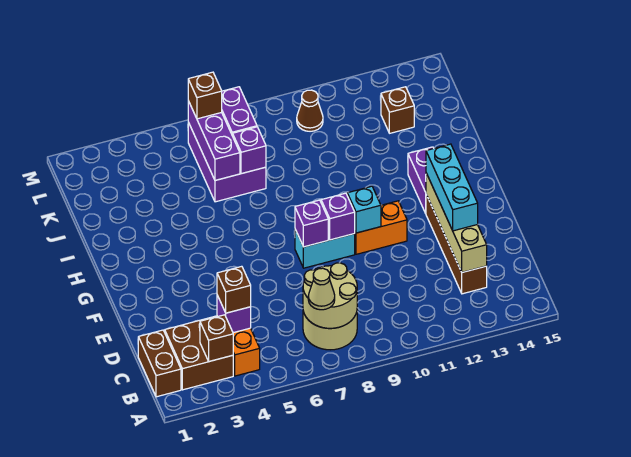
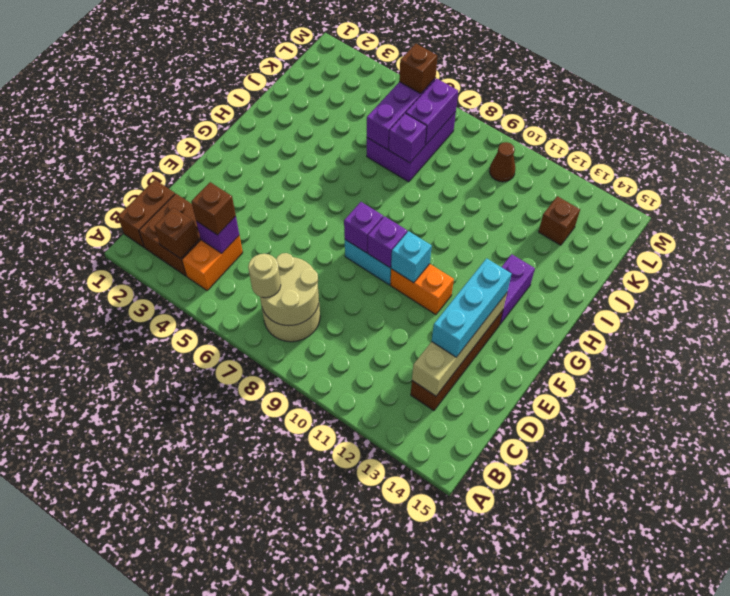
tan 1x1 cone [308,268,335,310] -> tan 1x1 round brick [248,254,281,298]

